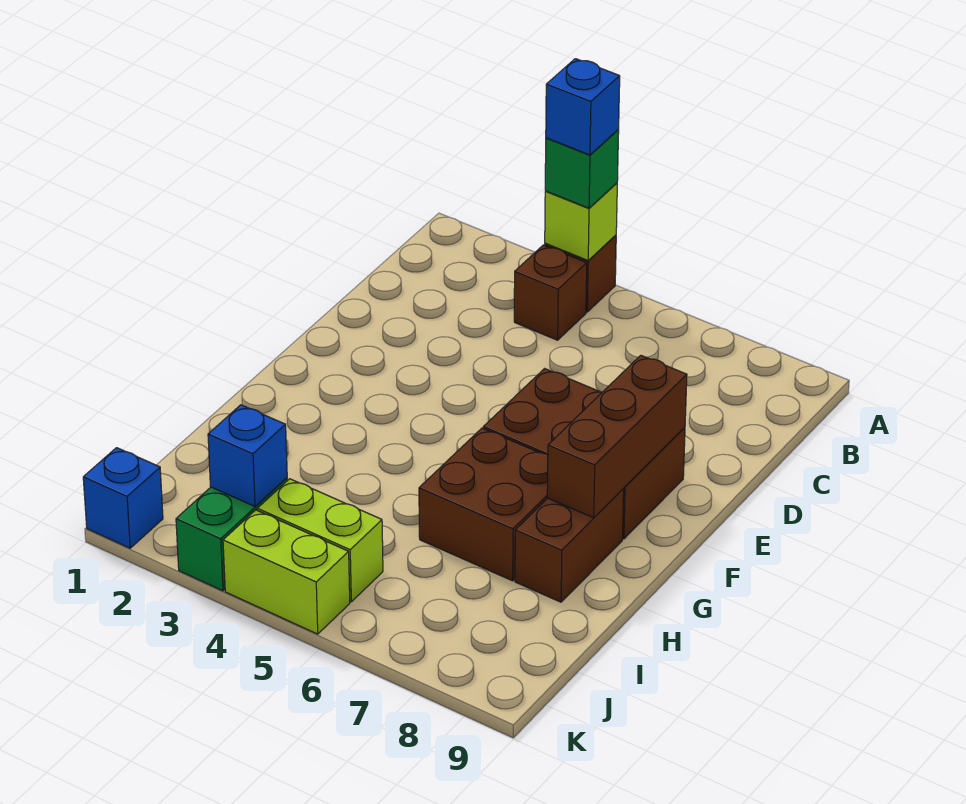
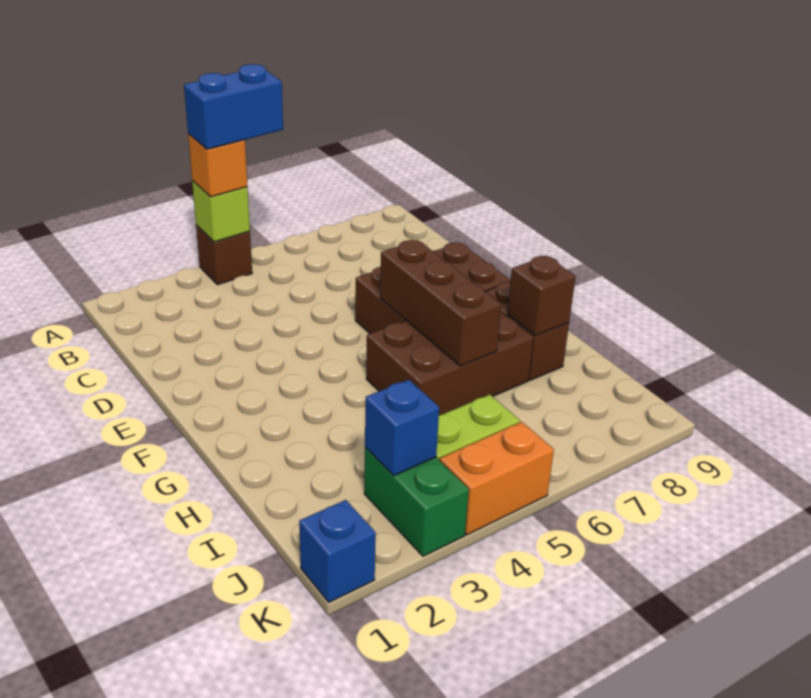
green 1x1 brick [545,130,619,208] -> orange 1x1 brick [188,134,247,197]
blue 1x1 brick [546,59,620,155] -> blue 1x2 brick [184,64,283,149]
brown 1x1 brick [514,245,587,340] -> brown 1x1 brick moved to [507,256,576,336]
brown 1x3 brick [547,355,687,518] -> brown 1x3 brick moved to [380,240,501,366]
brown 2x2 brick [419,428,548,581] -> brown 2x3 brick [366,312,534,415]
lime 1x2 brick [223,510,350,634] -> orange 1x2 brick [440,422,554,535]

